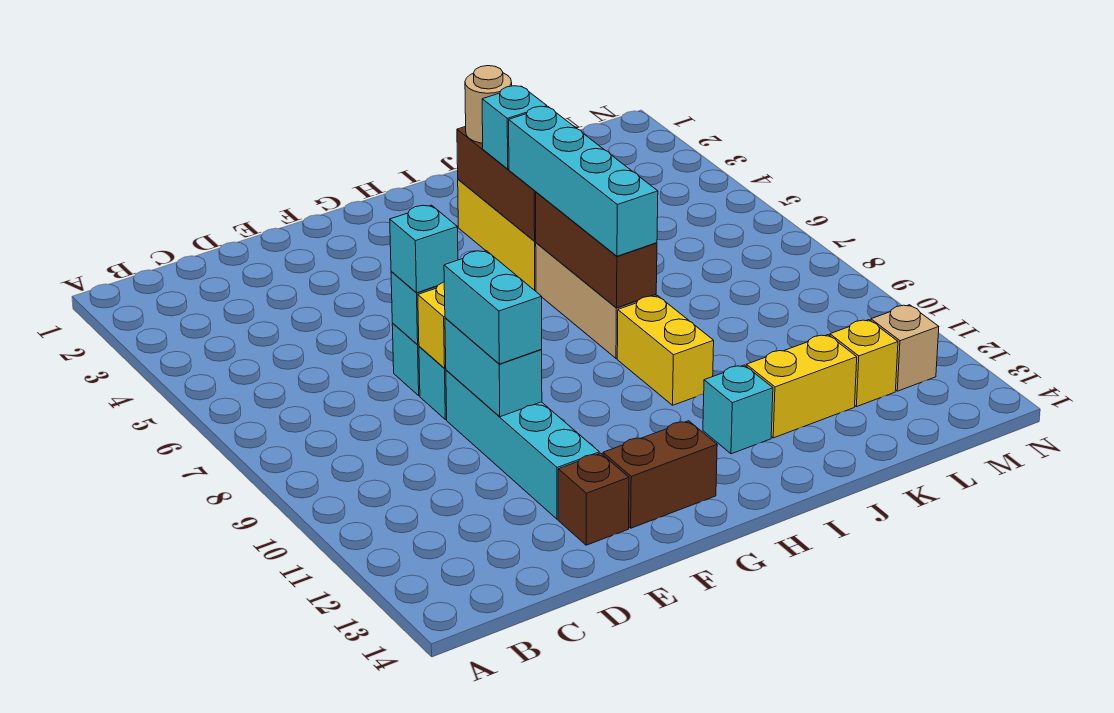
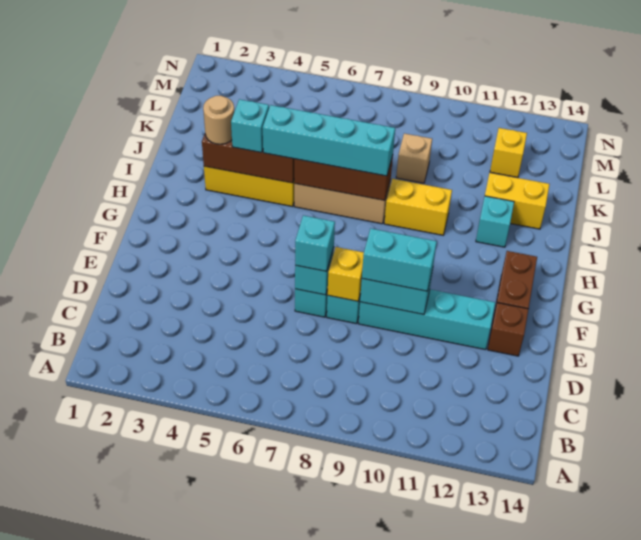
yellow 1x2 brick [746,335,857,438] -> yellow 1x2 brick turned to [485,173,550,229]
tan 1x1 brick [871,305,939,391] -> tan 1x1 brick moved to [396,133,432,183]

